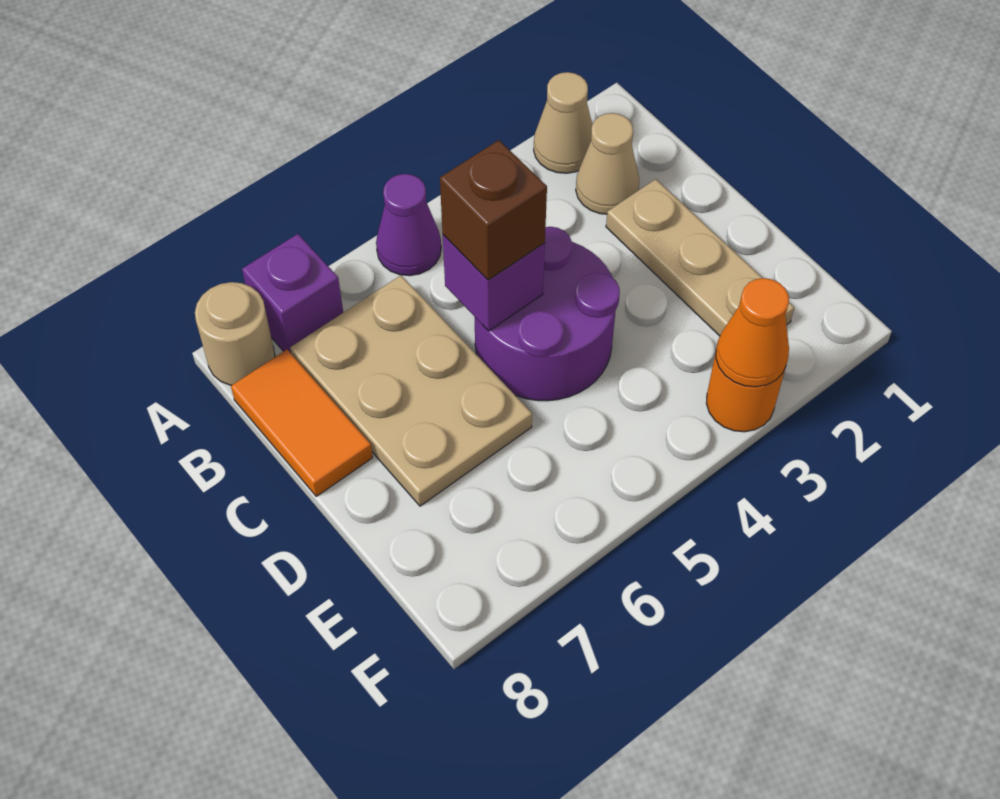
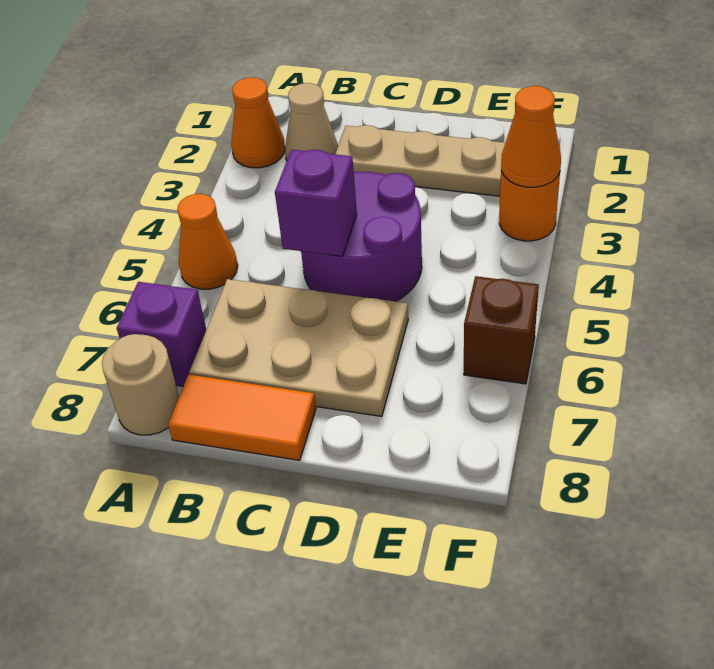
tan 1x1 cone [534,72,592,173] -> orange 1x1 cone [231,77,285,168]
purple 1x1 cone [376,174,441,276] -> orange 1x1 cone [177,194,238,289]
brown 1x1 brick [440,140,547,280] -> brown 1x1 brick moved to [464,276,539,384]

